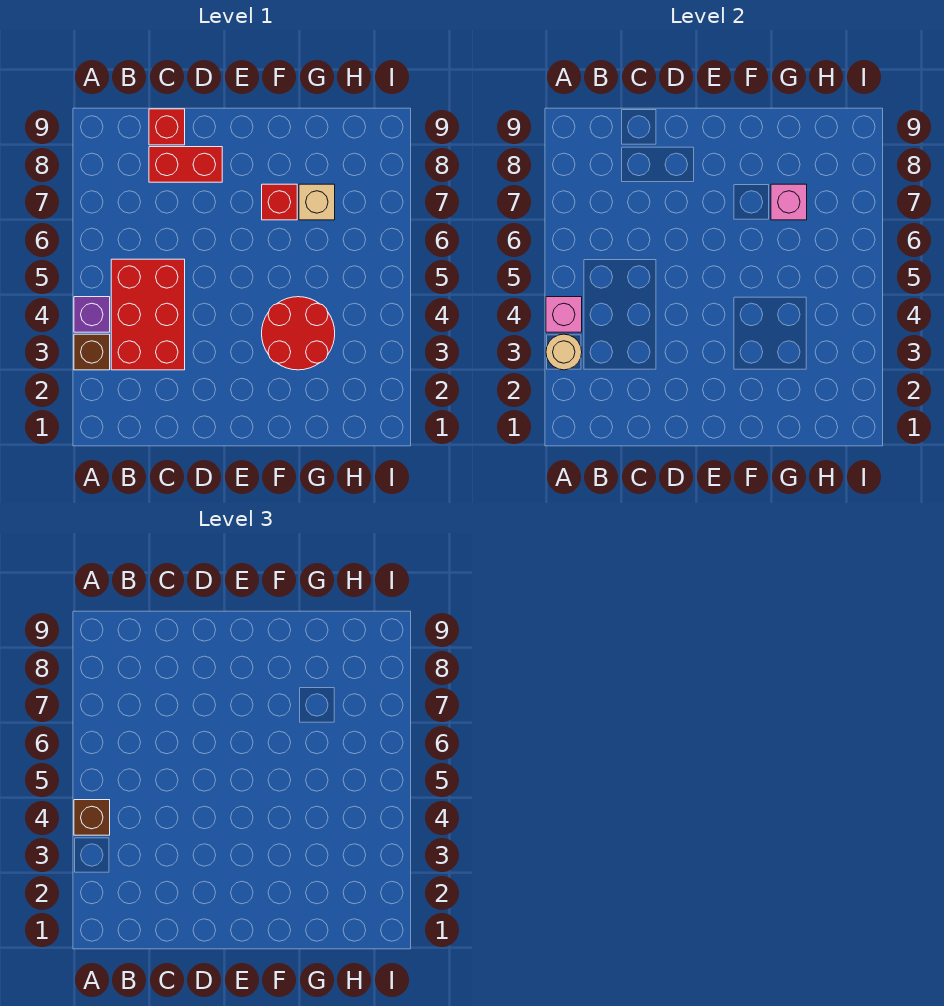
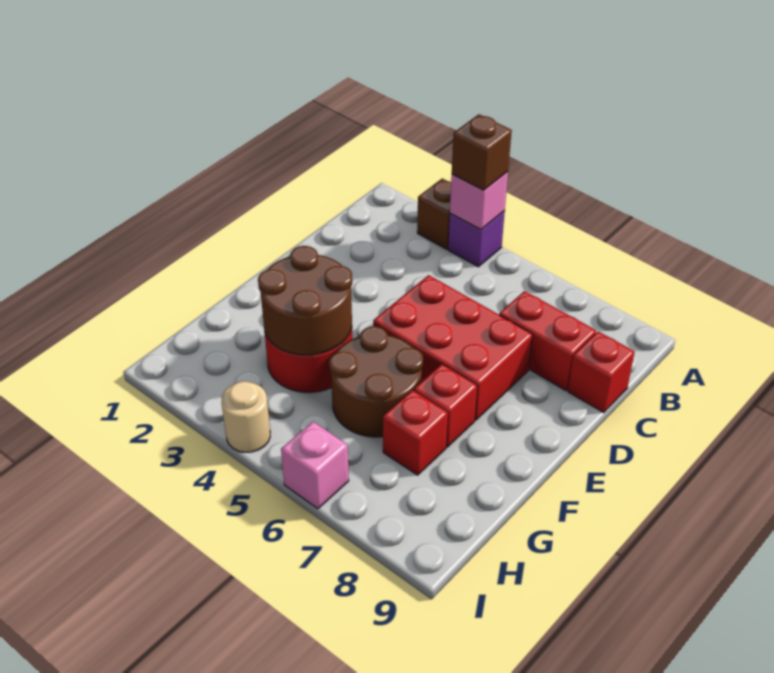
tan 1x1 round brick [546,334,582,370] -> tan 1x1 round brick moved to [221,381,270,452]
red 2x3 brick [111,259,185,370] -> red 2x3 brick moved to [373,275,533,420]
red 1x2 brick [149,147,222,182] -> red 1x2 brick turned to [499,291,596,390]
none -> brown 2x2 round brick [258,246,352,355]
none -> brown 2x2 round brick [329,326,423,437]
tan 1x1 brick [299,184,335,220] -> red 1x1 brick [383,390,448,475]
pink 1x1 brick [771,184,807,220] -> pink 1x1 brick moved to [281,422,349,509]

